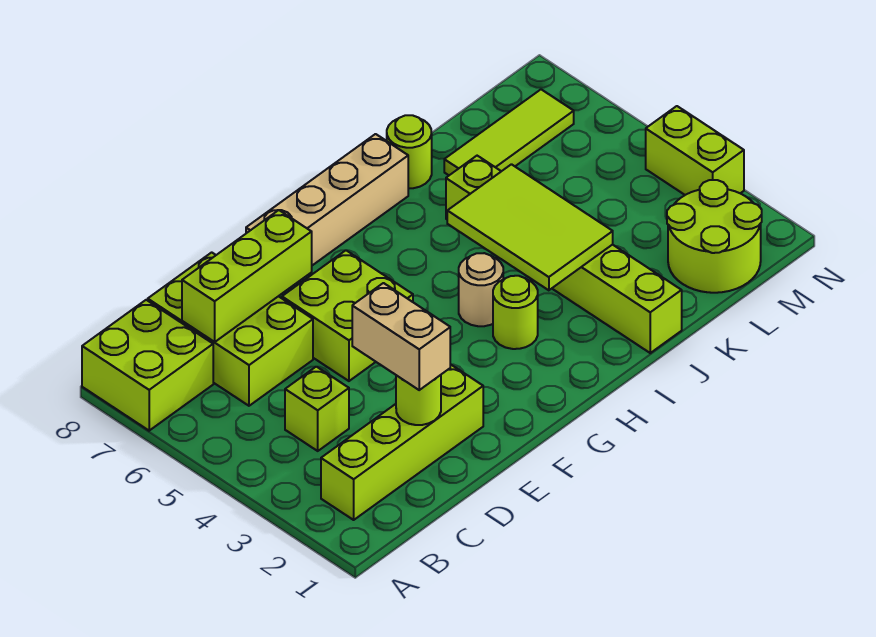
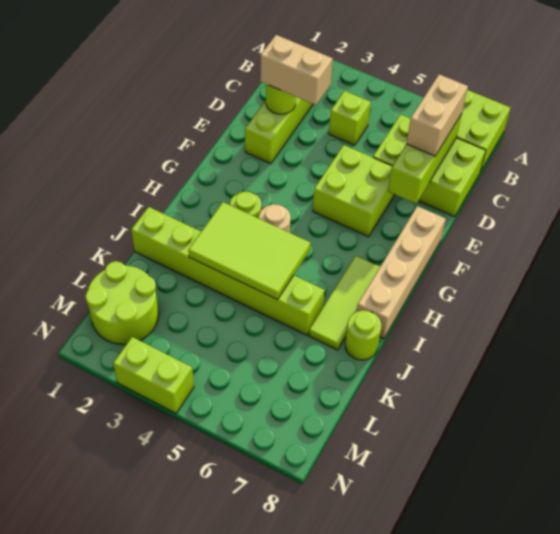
none -> tan 1x2 brick [406,74,468,156]
lime 1x3 tile [444,89,574,175] -> lime 1x3 tile moved to [309,255,380,350]

